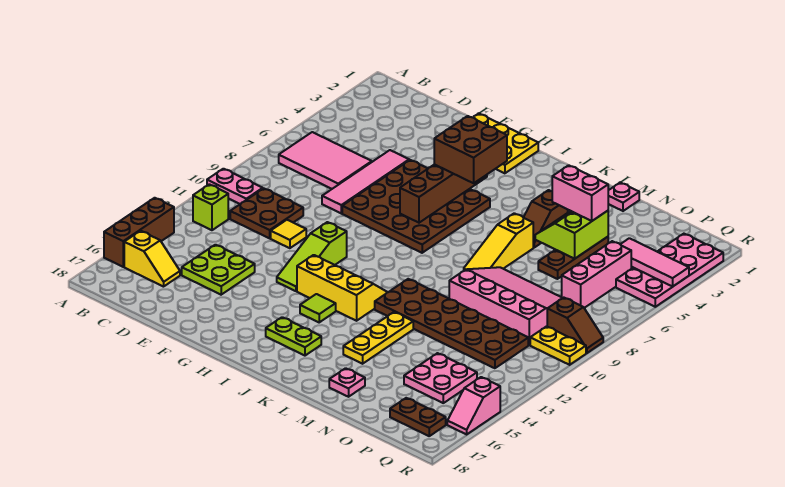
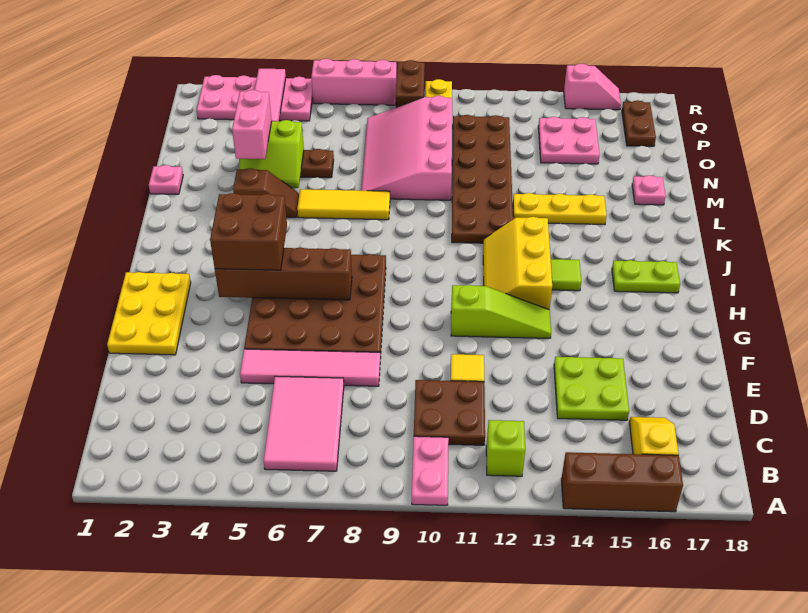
lime 1x2 plate [266,317,321,356] -> lime 1x2 plate turned to [612,260,680,293]
yellow 1x3 slope [464,213,533,270] -> yellow 1x3 tile [297,189,390,220]
pink 1x3 brick [562,241,631,308] -> pink 1x3 brick moved to [311,59,397,105]
brown 1x2 slope [547,298,603,353] -> brown 1x2 brick [396,60,425,107]

